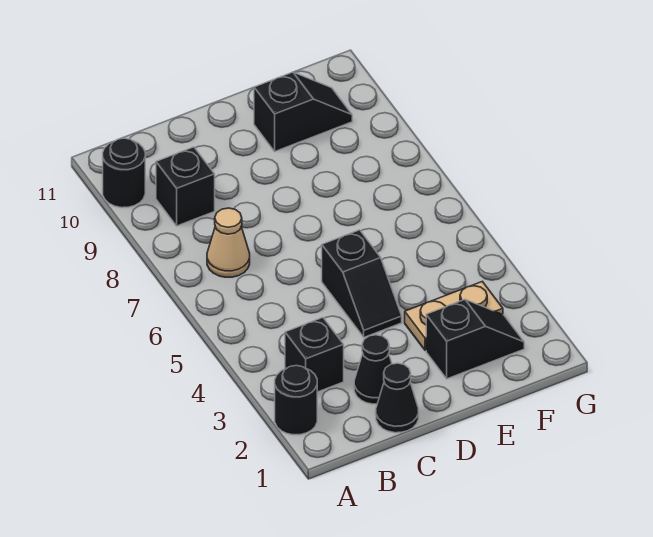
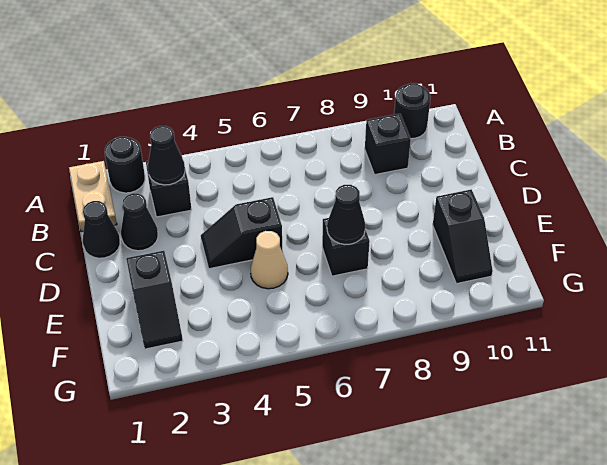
none -> black 1x1 cone [148,126,185,185]
tan 1x1 cone [207,208,250,277] -> tan 1x1 cone moved to [250,231,288,289]
tan 1x2 plate [405,282,503,351] -> tan 1x2 plate moved to [69,161,117,232]
none -> black 1x1 brick [322,218,370,276]
none -> black 1x1 cone [327,185,365,245]

